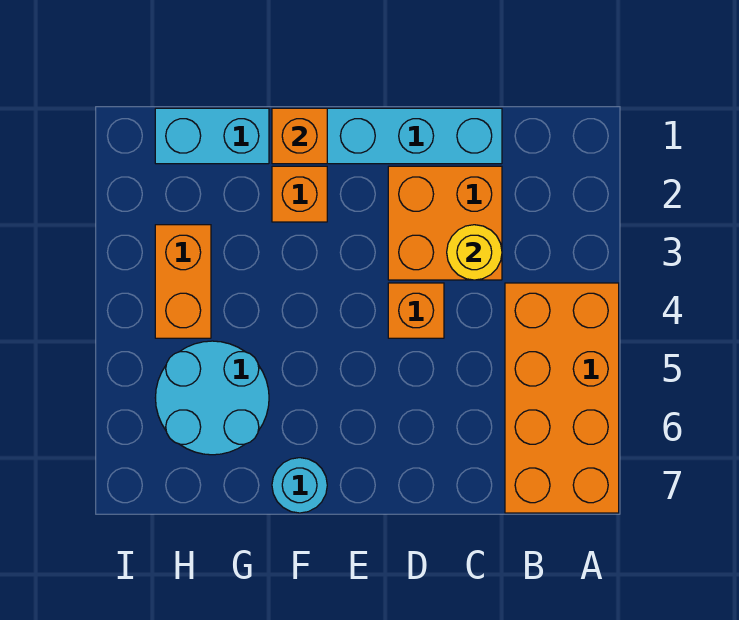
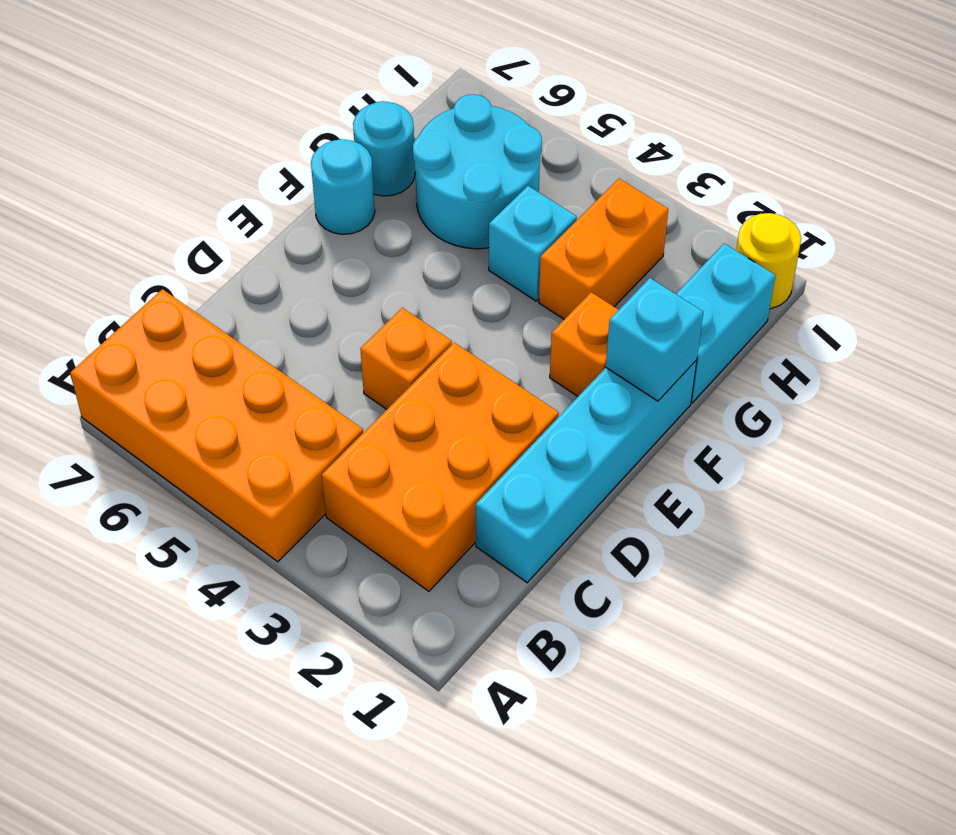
orange 2x2 brick [388,166,502,280] -> orange 2x3 brick [322,343,559,591]
yellow 1x1 round brick [447,225,502,280] -> yellow 1x1 round brick moved to [736,213,801,309]
orange 1x1 brick [272,108,327,164] -> cyan 1x1 brick [606,278,703,401]
none -> cyan 1x1 brick [489,186,577,301]
none -> cyan 1x1 round brick [353,101,415,196]
orange 1x2 brick [155,225,211,338] -> orange 1x2 brick turned to [539,179,668,319]

